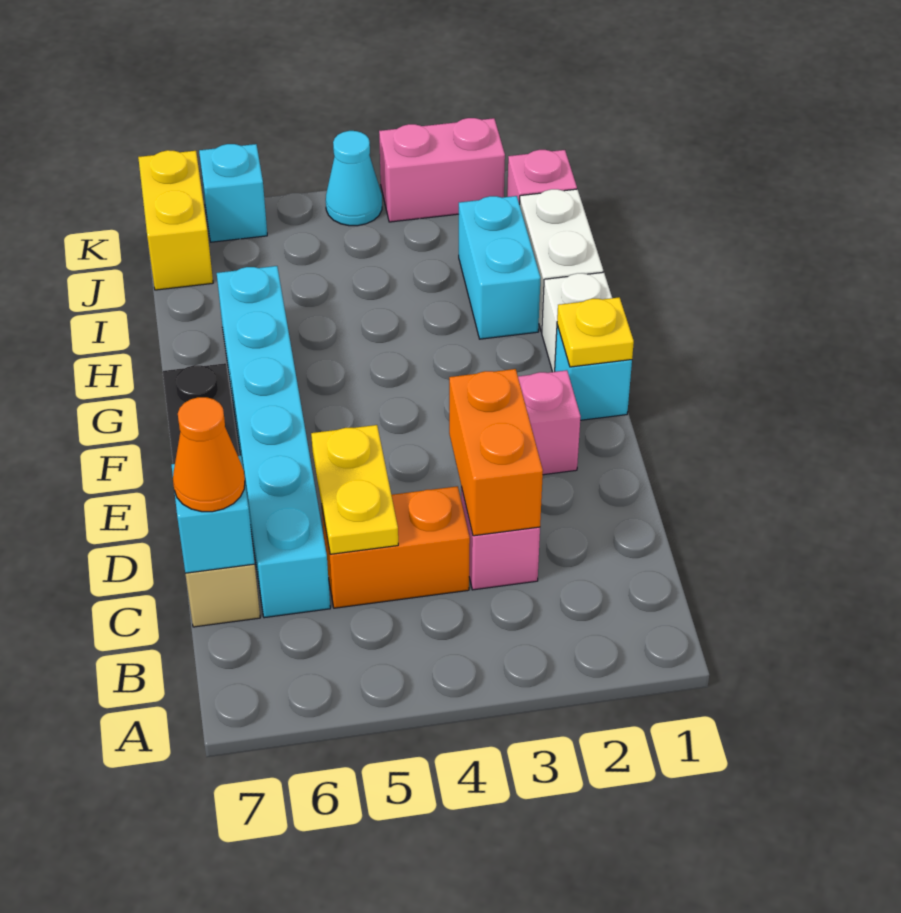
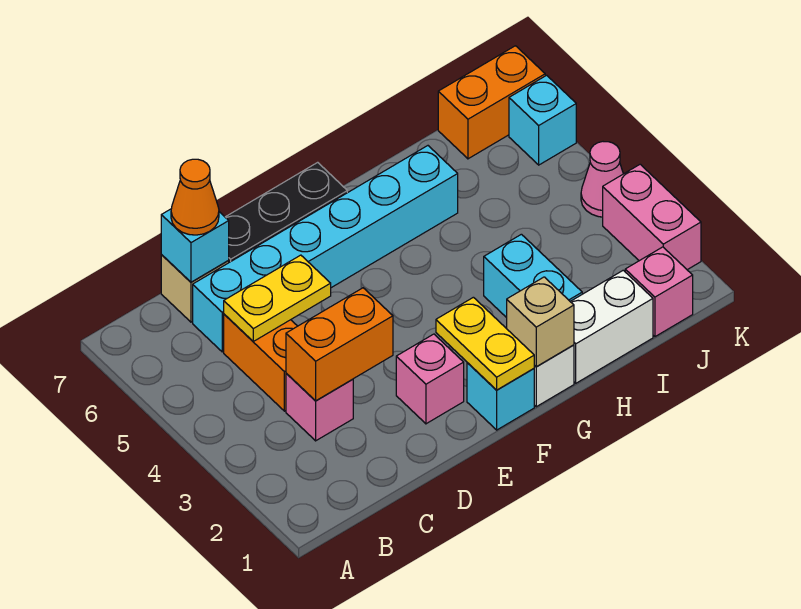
yellow 1x1 plate [557,297,634,367] -> yellow 1x2 plate [436,297,534,390]
none -> tan 1x1 brick [507,277,574,367]
cyan 1x2 brick [459,196,540,339] -> cyan 1x2 brick turned to [484,234,582,318]
yellow 1x2 brick [138,150,213,290] -> orange 1x2 brick [438,46,545,159]
cyan 1x1 cone [326,131,382,226] -> pink 1x1 cone [581,142,623,217]

